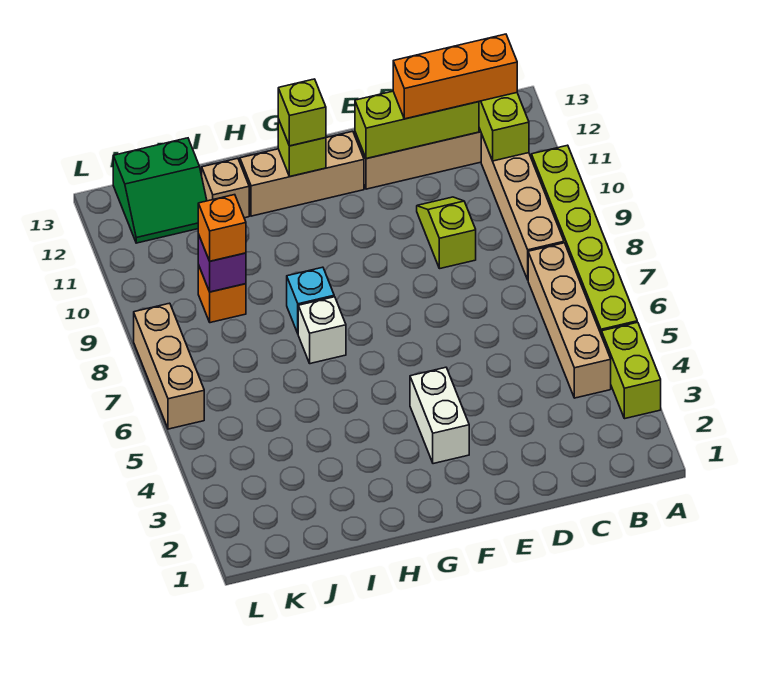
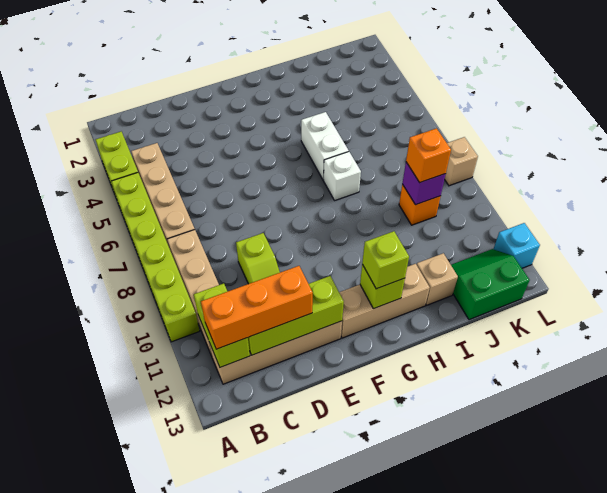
white 1x2 brick [410,367,469,464] -> white 1x2 brick moved to [301,112,349,180]
cyan 1x1 brick [287,267,334,333] -> cyan 1x1 brick moved to [494,223,540,268]
tan 1x3 brick [134,303,204,429] -> tan 1x1 brick [444,137,478,186]

